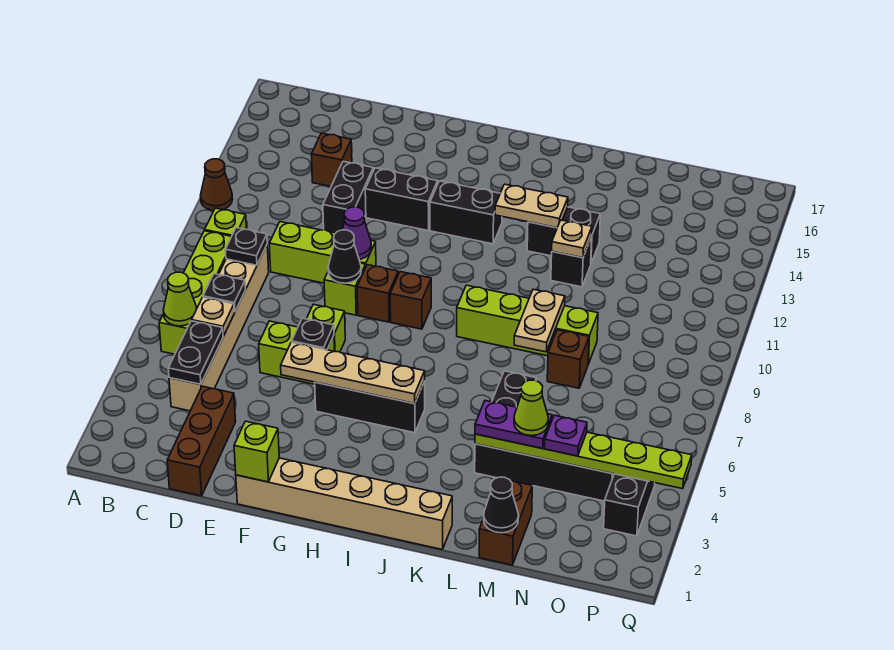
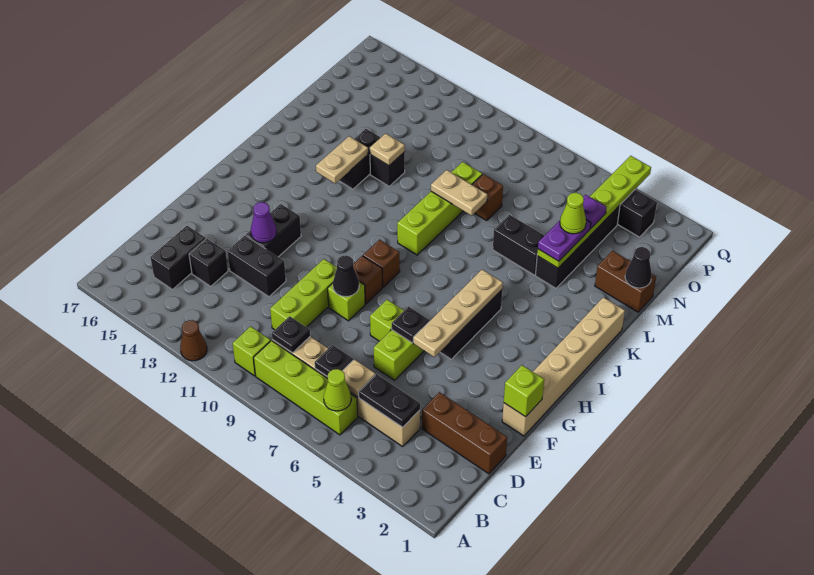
brown 1x1 brick [311,133,352,186] -> black 1x1 brick [189,239,228,286]
purple 1x1 cone [342,207,371,260] -> purple 1x1 cone moved to [251,202,277,243]
black 1x2 brick [430,181,502,244] -> black 1x2 brick moved to [150,226,206,290]

